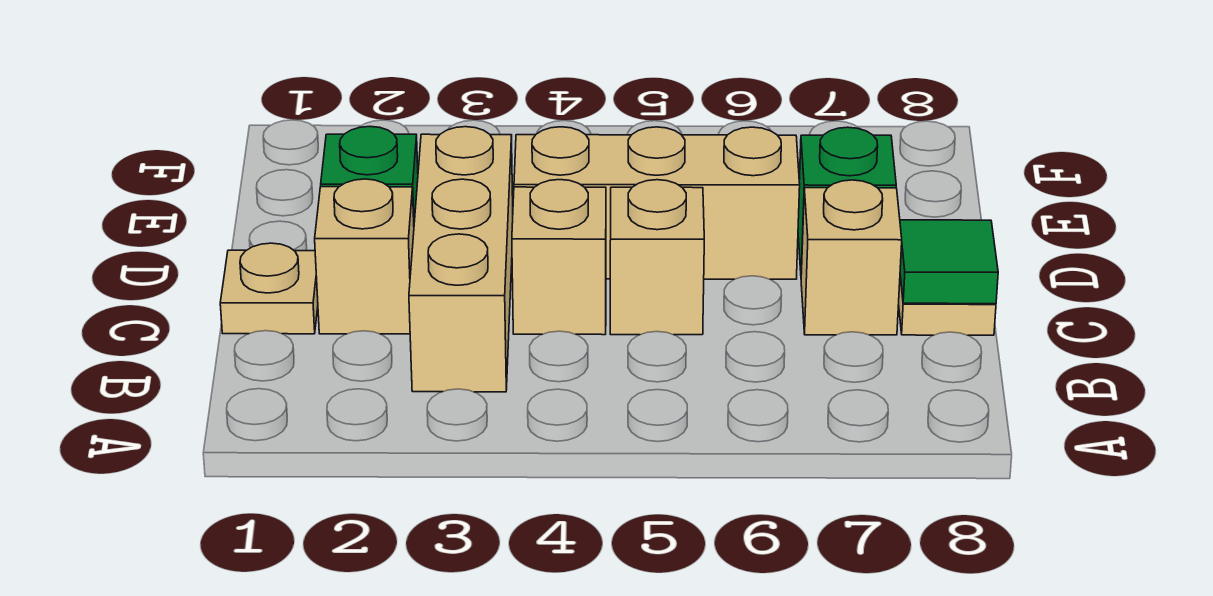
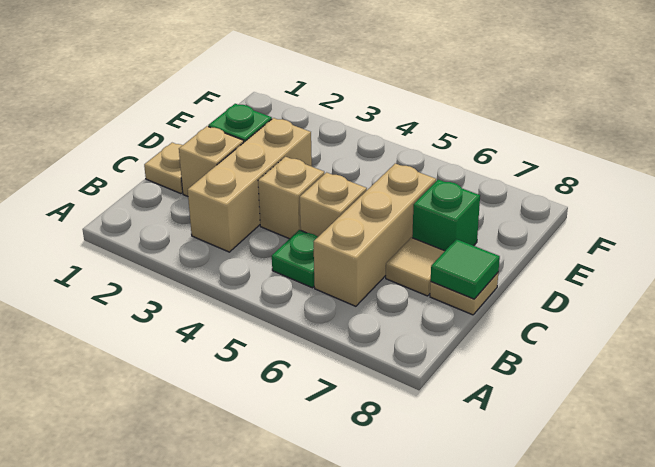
none -> green 1x1 plate [272,230,318,288]
tan 1x1 brick [801,180,902,335] -> tan 1x1 tile [386,238,445,296]
tan 1x3 brick [514,127,800,279] -> tan 1x3 brick turned to [314,163,436,306]

